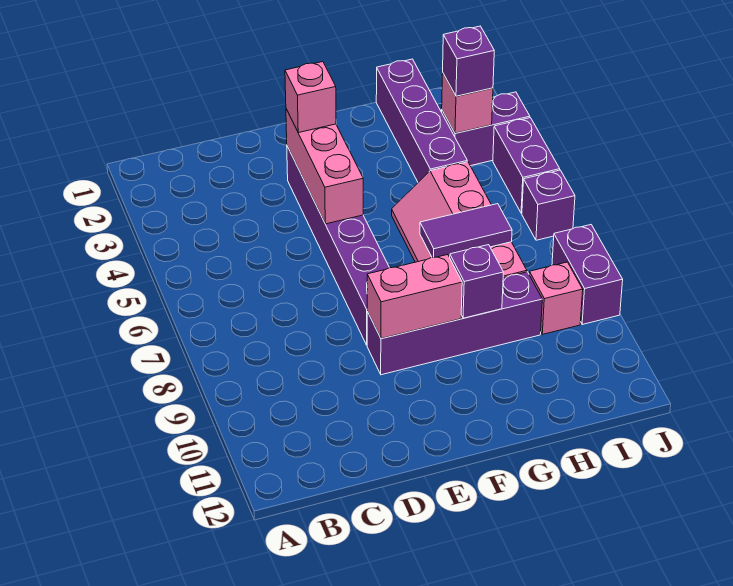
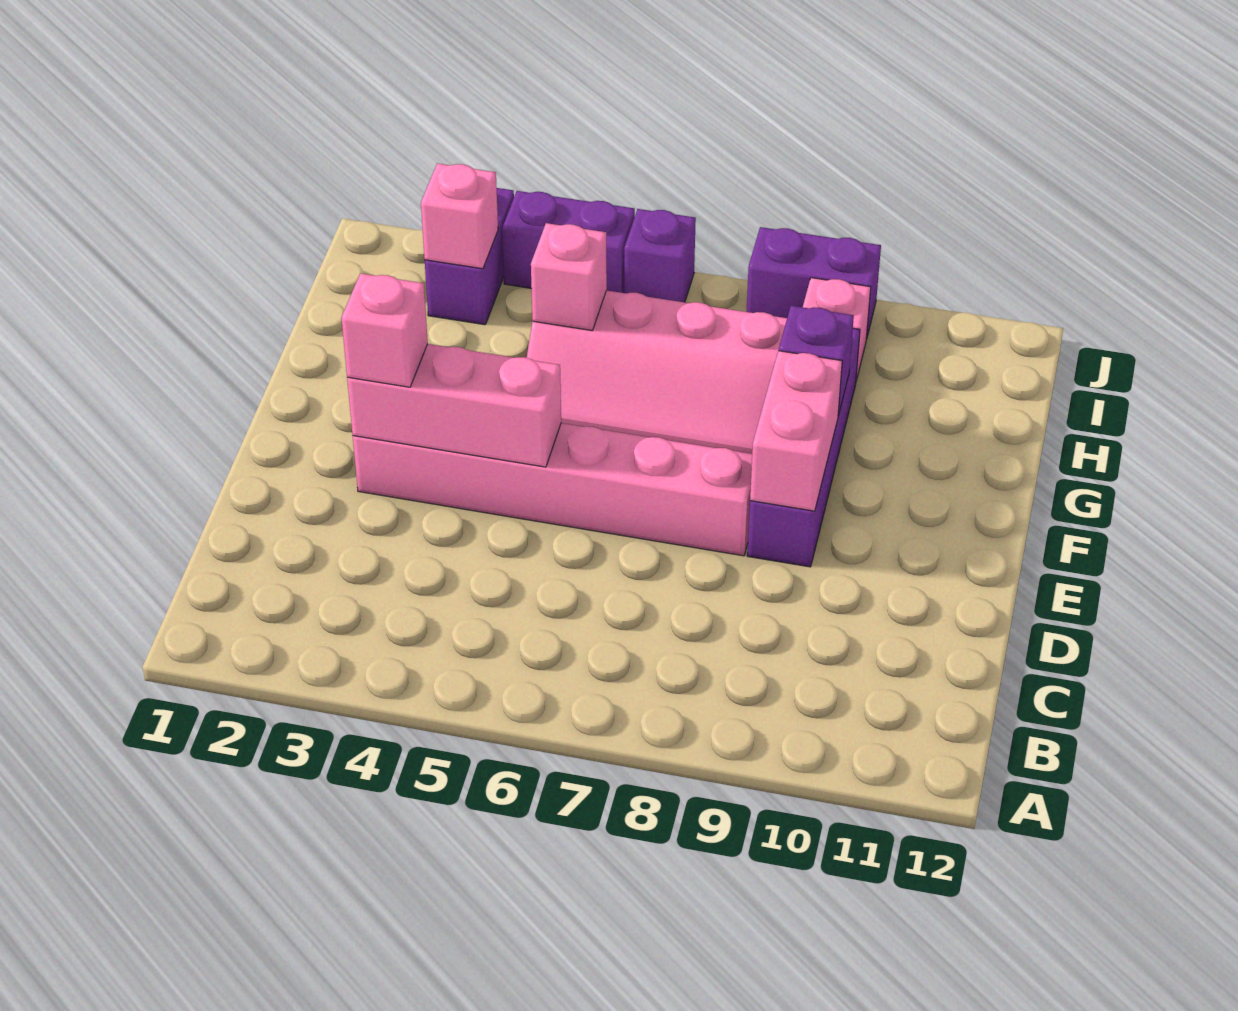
purple 1x6 brick [287,146,389,345] -> pink 1x6 brick [353,423,752,556]
purple 1x2 tile [420,204,512,258] -> none
purple 1x4 brick [376,59,467,182] -> none
none -> pink 1x1 brick [531,223,607,330]
purple 1x1 brick [443,26,494,96] -> none

